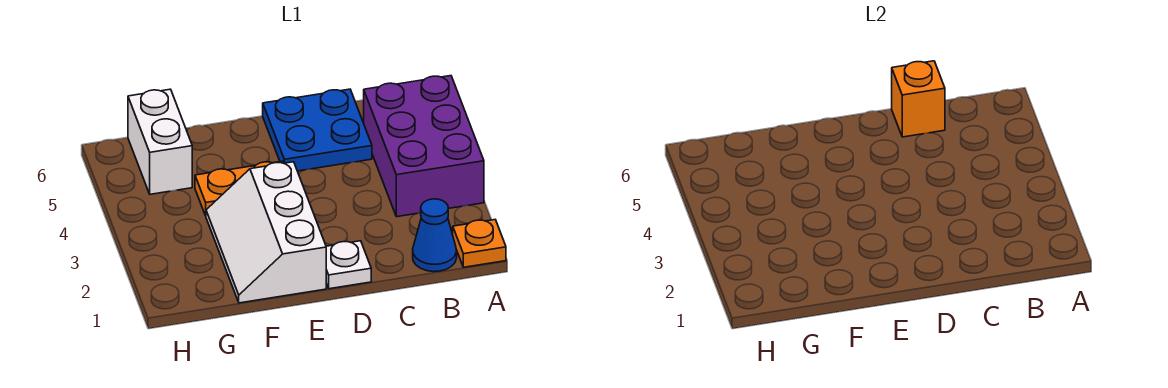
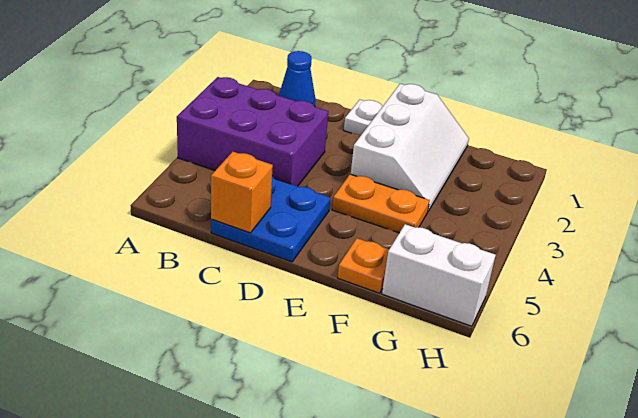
orange 1x1 plate [453,220,506,267] -> orange 1x1 plate moved to [338,238,389,293]
purple 2x3 brick [364,76,484,217] -> purple 2x3 brick turned to [177,77,328,186]
white 1x2 brick [128,89,192,194] -> white 1x2 brick turned to [382,224,496,326]

